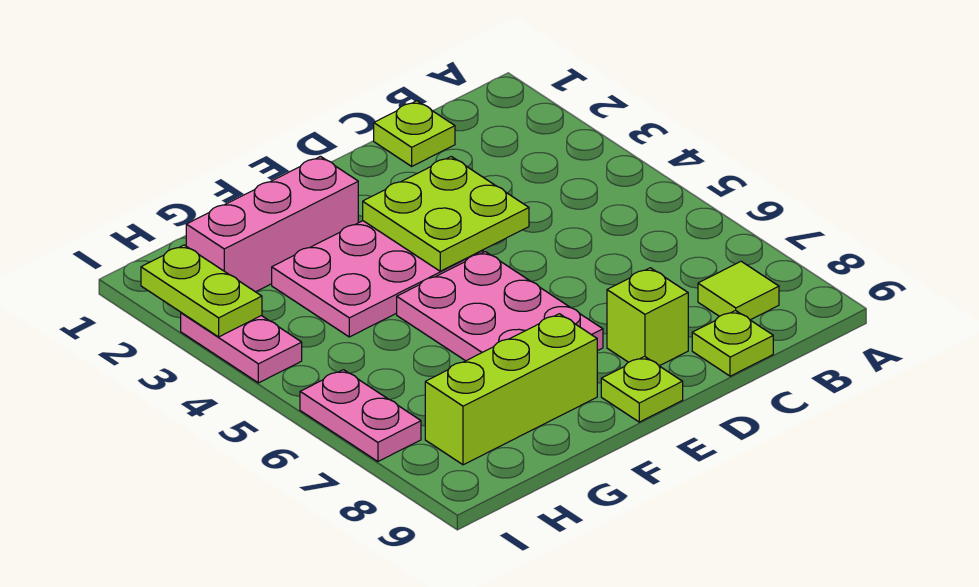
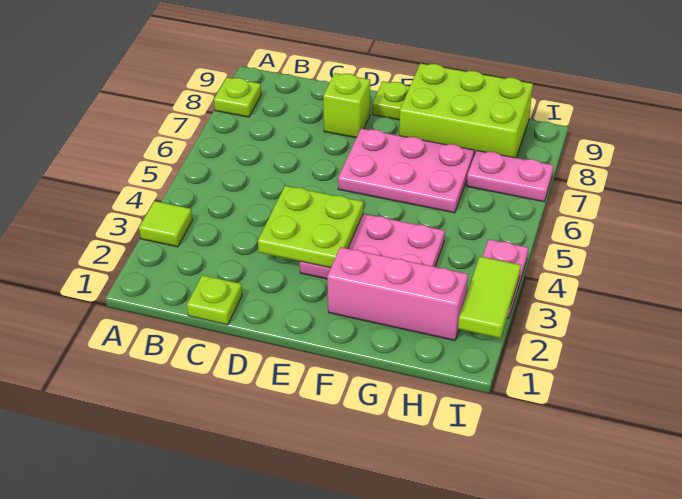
lime 1x1 tile [698,261,779,320] -> lime 1x1 tile moved to [139,201,192,247]
lime 1x1 plate [692,310,773,376] -> lime 1x1 plate moved to [214,77,261,117]
pink 2x3 plate [397,252,603,361] -> pink 2x3 plate turned to [338,128,474,213]
lime 1x3 brick [425,314,597,465] -> lime 2x3 brick [399,63,533,158]
lime 1x2 plate [141,245,262,337] -> lime 1x2 tile [458,256,521,338]
pink 1x2 plate [300,370,421,461] -> pink 1x2 plate turned to [467,150,554,202]

